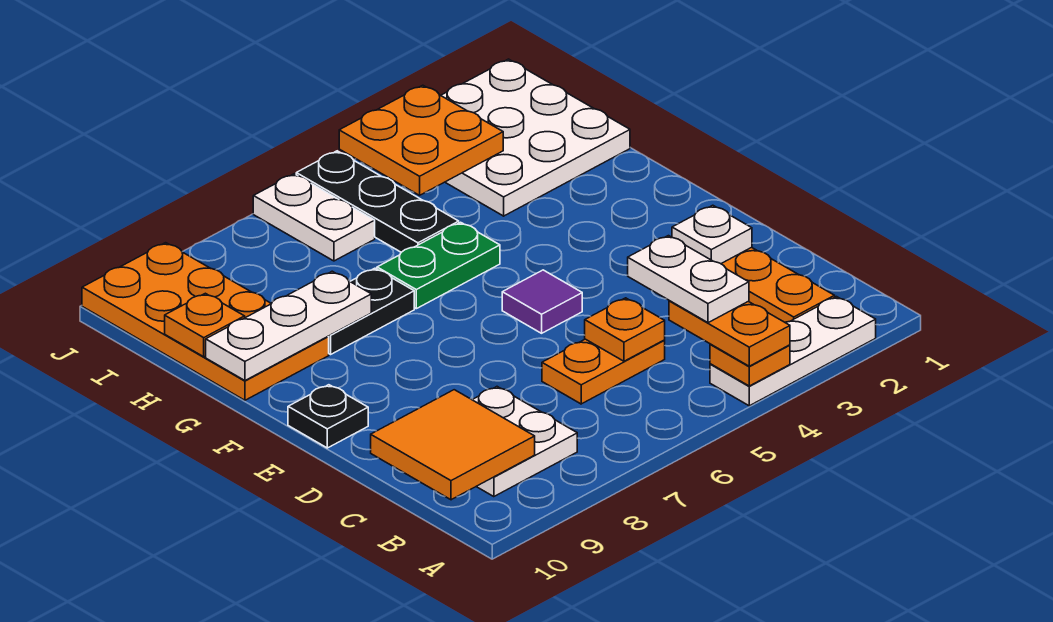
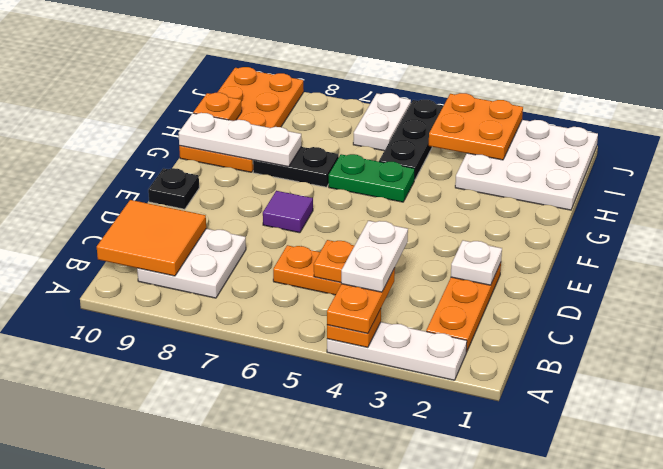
purple 1x1 tile [502,270,582,333] -> purple 1x1 tile moved to [263,191,313,233]

